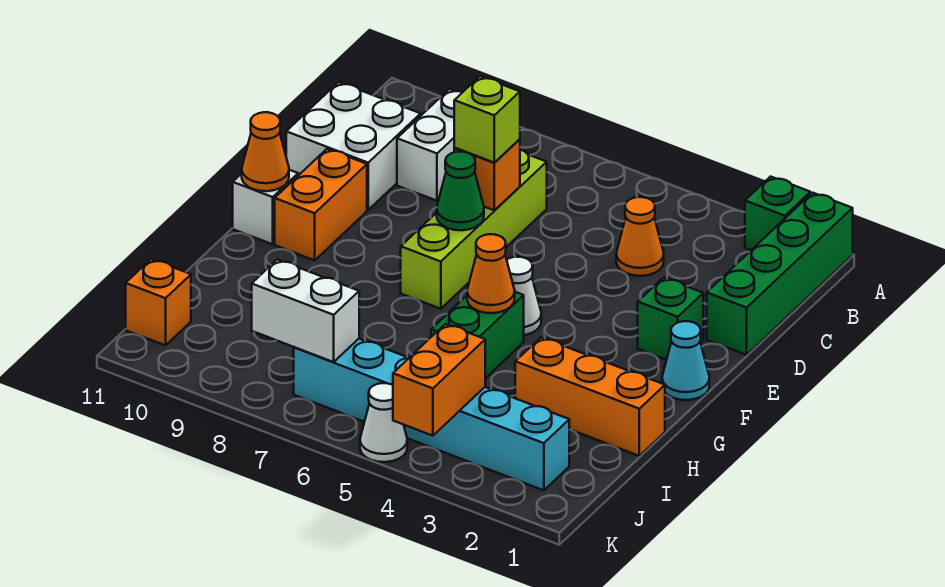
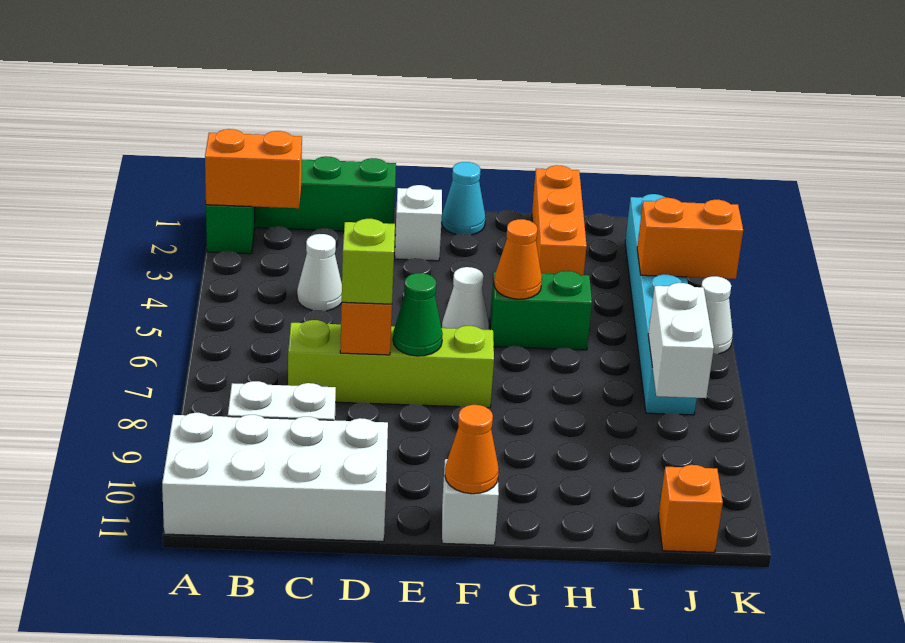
orange 1x1 cone [616,197,664,276] -> white 1x1 cone [297,234,342,311]
white 2x2 brick [286,82,421,210] -> white 2x4 brick [162,413,388,541]
green 1x1 brick [638,278,703,360] -> white 1x1 brick [395,185,442,261]
orange 1x2 brick [275,149,367,260] -> orange 1x2 brick moved to [205,129,302,208]

